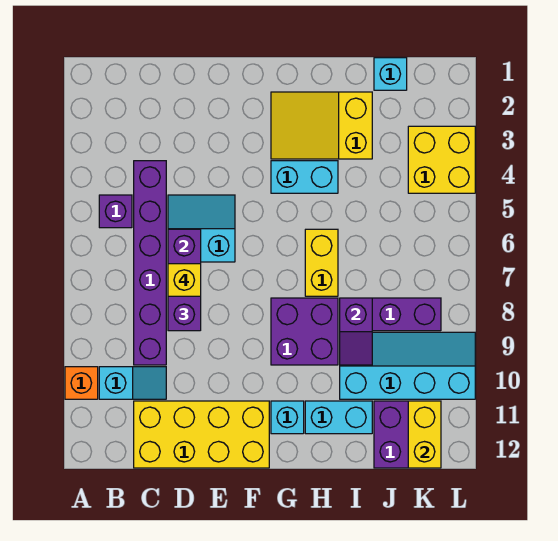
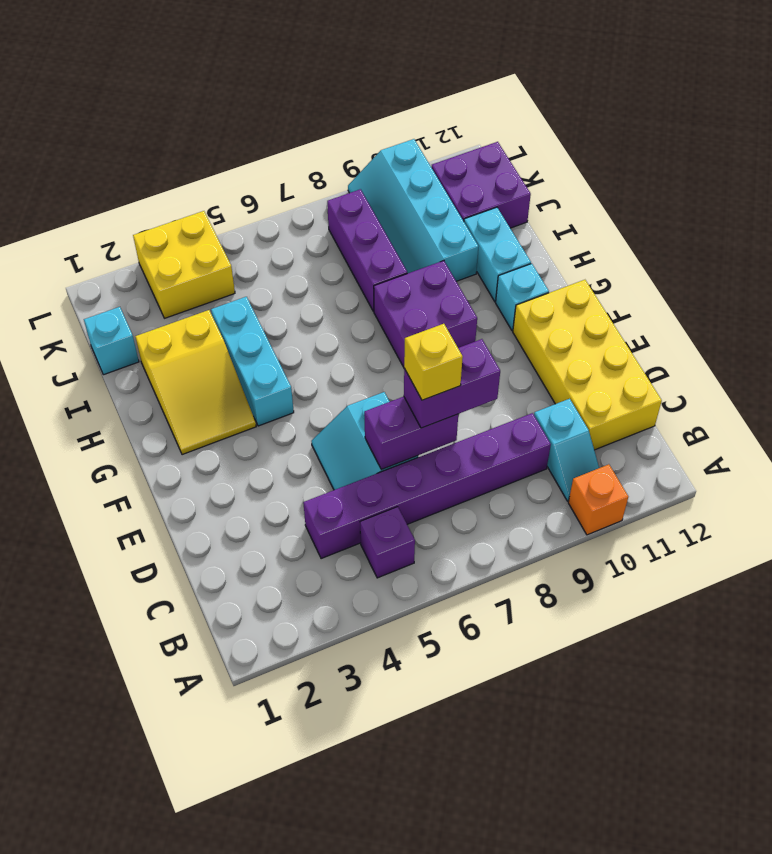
cyan 1x2 slope [99,367,166,399] -> cyan 1x2 slope turned to [534,399,599,501]
cyan 1x2 brick [271,161,338,193] -> cyan 1x3 brick [211,297,294,426]
yellow 1x2 brick [305,229,338,296] -> none
purple 1x2 slope [340,298,372,365] -> none
yellow 1x2 brick [408,401,441,468] -> none

